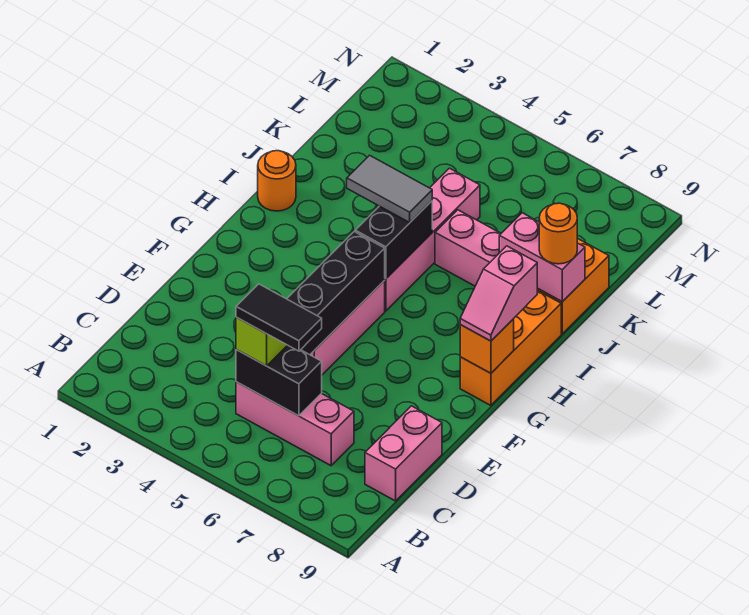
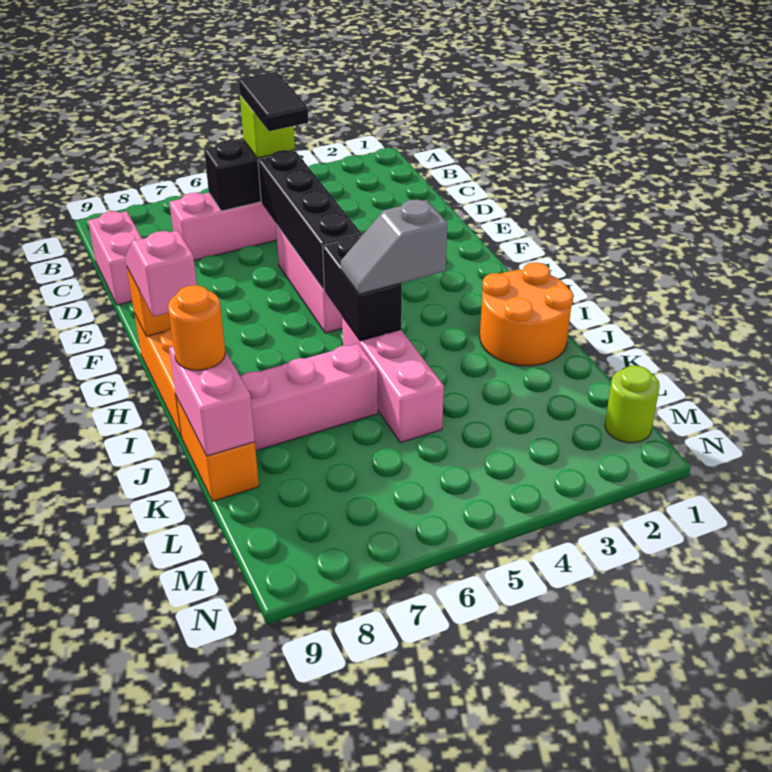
black 1x2 tile [236,284,322,351] -> black 1x2 tile turned to [239,72,308,131]
pink 1x4 brick [384,168,480,311] -> pink 1x3 brick [342,317,444,443]
orange 1x1 round brick [258,151,296,211] -> orange 2x2 round brick [480,262,573,366]
grey 1x2 tile [347,155,432,223] -> grey 1x2 slope [341,199,447,294]
pink 1x2 brick [499,213,585,302] -> pink 1x2 brick turned to [169,346,255,456]
none -> lime 1x1 round brick [605,366,660,443]

